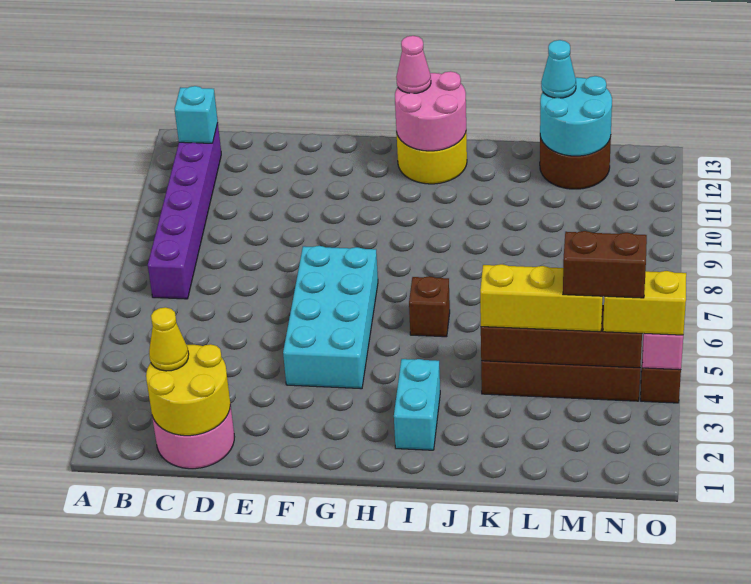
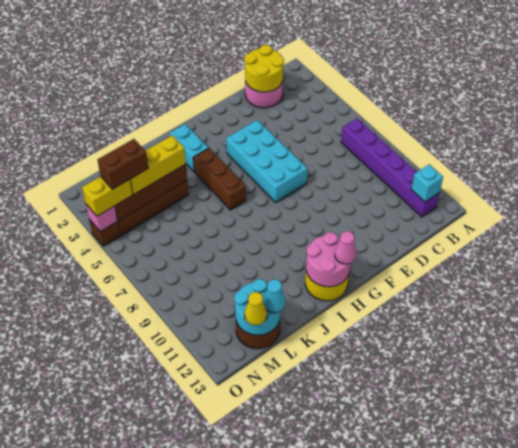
yellow 1x1 cone [149,307,189,371] -> yellow 1x1 cone moved to [244,292,267,325]
brown 1x1 brick [409,276,450,337] -> brown 1x3 brick [193,148,246,210]

